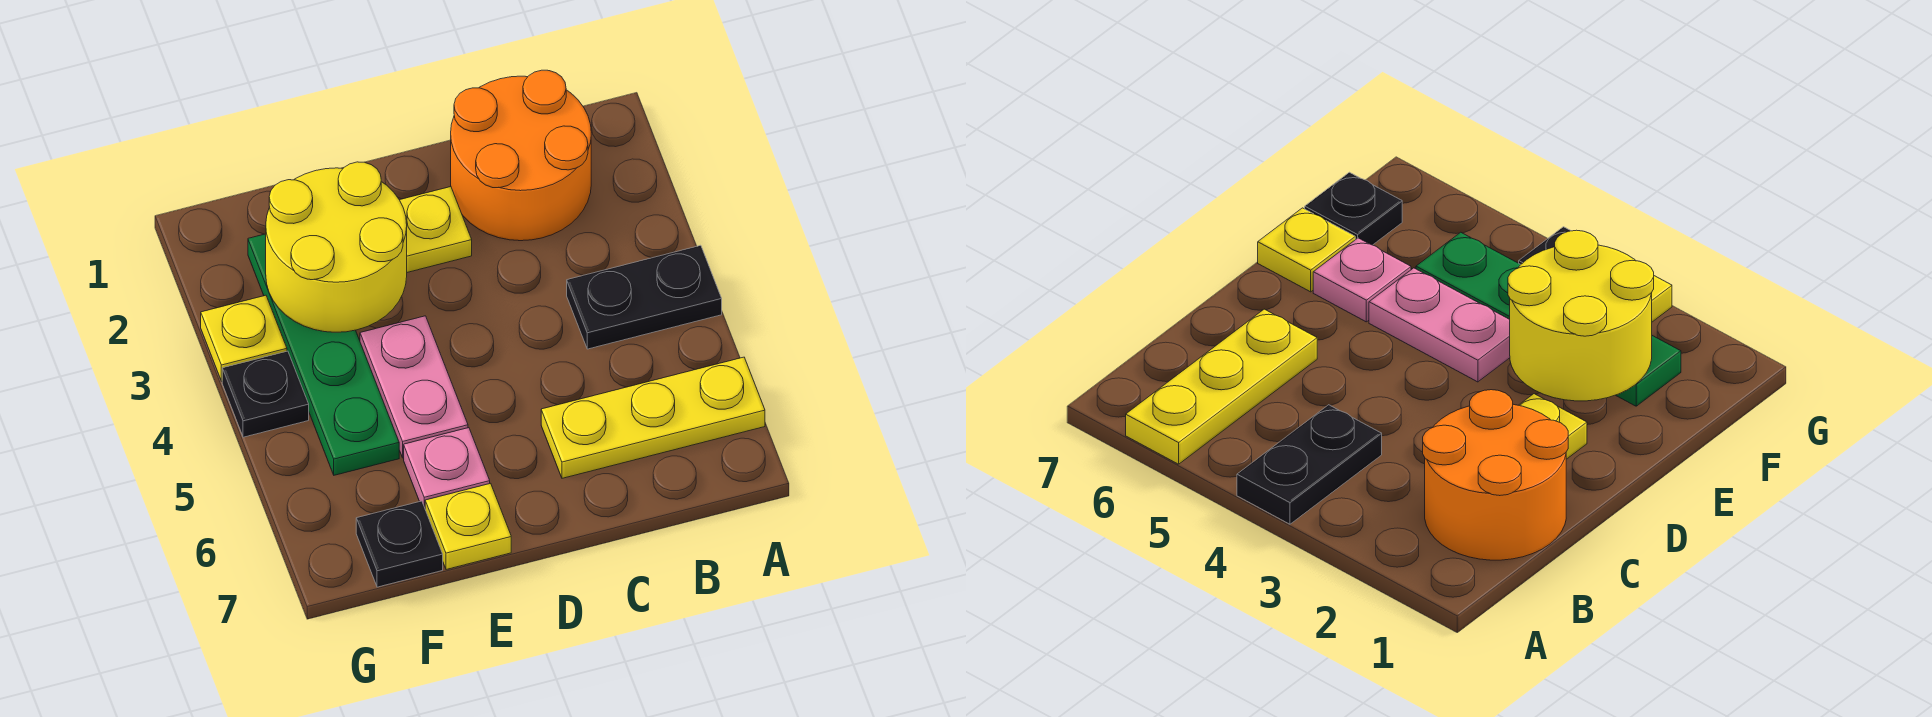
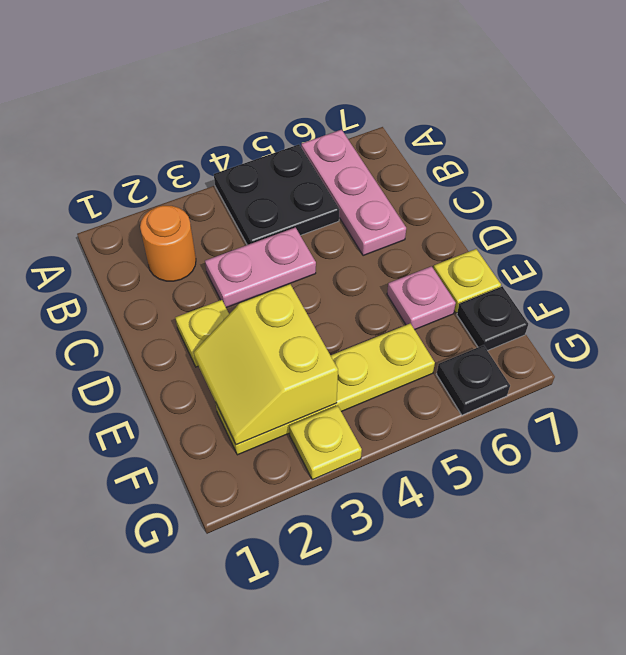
black 1x2 plate [567,245,722,349] -> black 2x2 plate [214,144,340,245]
yellow 1x3 plate [541,357,765,478] -> pink 1x3 plate [301,130,406,256]
orange 2x2 round brick [451,70,591,241] -> orange 1x1 round brick [140,206,196,281]
yellow 2x2 round brick [266,162,407,332] -> yellow 2x2 slope [194,284,338,445]
pink 1x2 plate [360,316,468,458] -> pink 1x2 plate moved to [205,227,316,308]
green 1x4 plate [248,234,399,475] -> yellow 1x4 plate [216,323,435,455]
black 1x1 plate [222,351,309,437] -> black 1x1 plate moved to [436,345,510,415]

